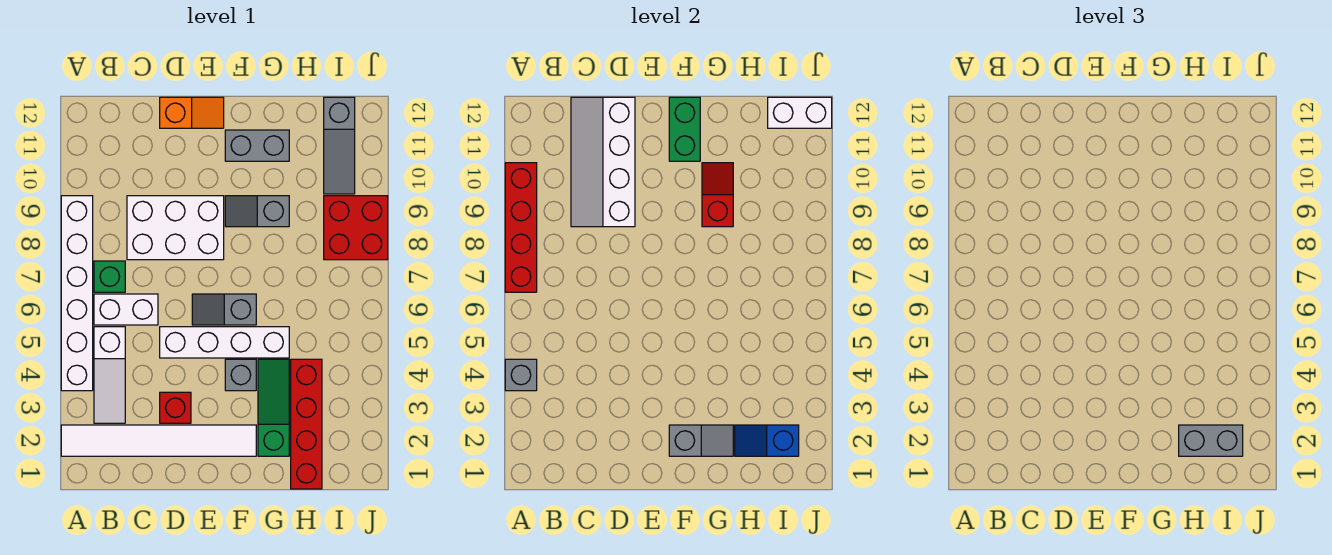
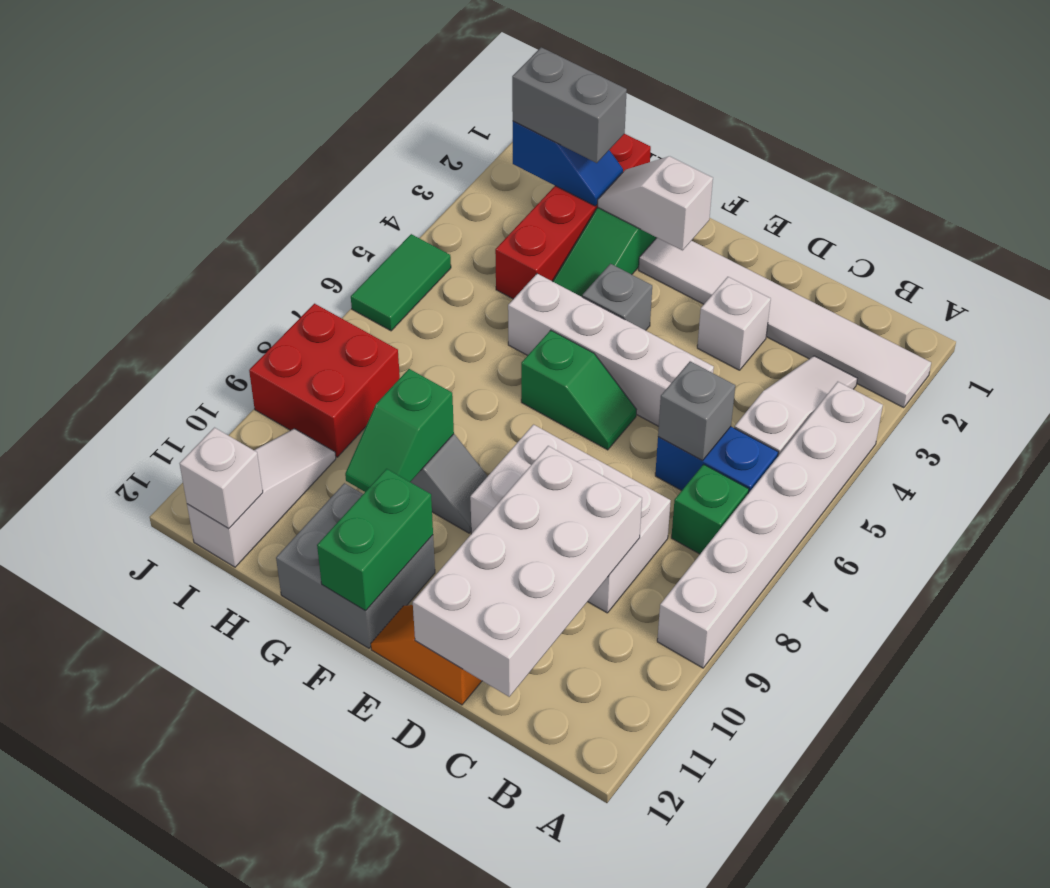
grey 1x1 brick [505,359,537,391] -> grey 1x1 brick moved to [658,361,735,460]
red 1x4 brick [505,163,537,292] -> none
white 1x2 brick [94,294,158,325] -> blue 1x2 brick [655,427,778,493]
white 2x4 slope [571,97,635,227] -> white 2x4 brick [413,446,642,697]
red 1x1 brick [160,392,191,423] -> white 1x1 brick [697,277,771,370]
grey 1x2 slope [192,294,256,325] -> green 1x2 slope [521,330,636,450]
grey 1x2 slope [669,425,733,456] -> white 1x2 slope [598,156,713,250]
grey 1x2 brick [225,130,289,161] -> grey 2x2 brick [276,483,435,648]
red 1x2 slope [702,163,733,227] -> green 1x2 slope [345,369,454,492]
grey 1x3 slope [324,97,355,194] -> white 1x3 slope [187,429,336,567]
white 1x2 brick [768,97,832,128] -> white 1x1 brick [180,428,263,529]
none -> green 1x2 tile [351,234,451,331]

